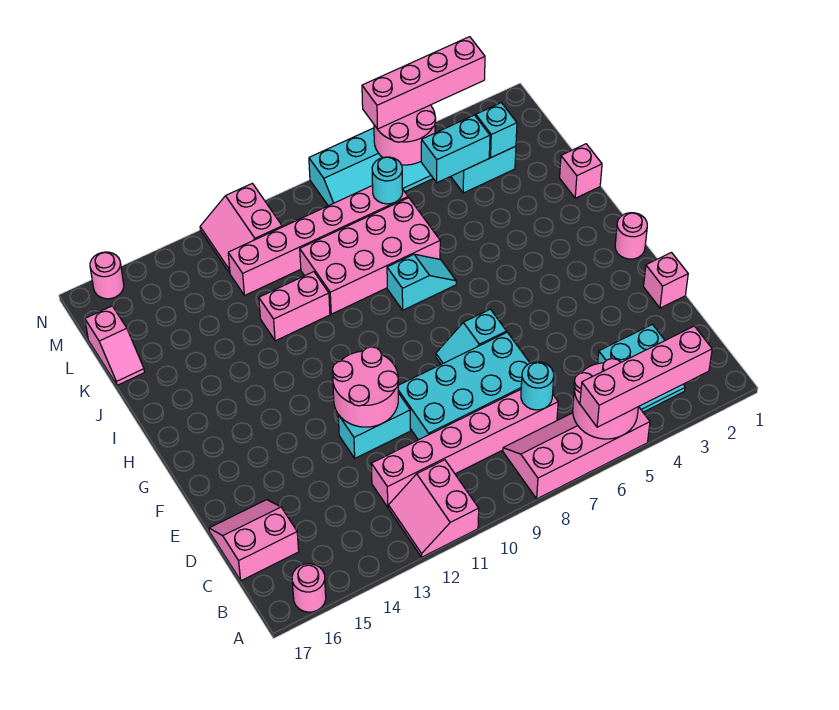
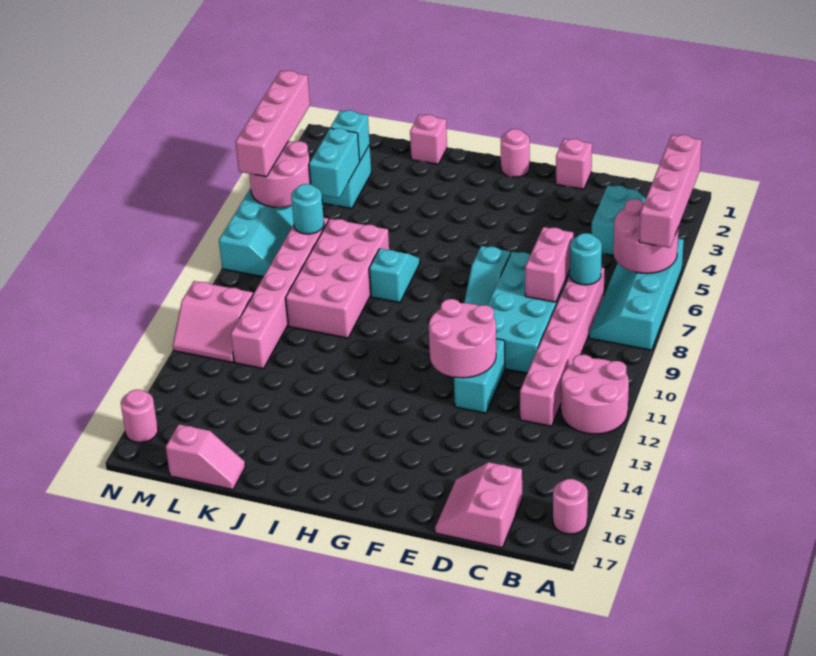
pink 2x4 slope [503,407,650,499] -> cyan 2x4 slope [589,238,684,350]
pink 2x2 slope [389,460,479,557] -> pink 2x2 round brick [561,355,629,434]
pink 1x2 brick [259,272,330,341] -> pink 1x2 brick moved to [525,227,573,302]

